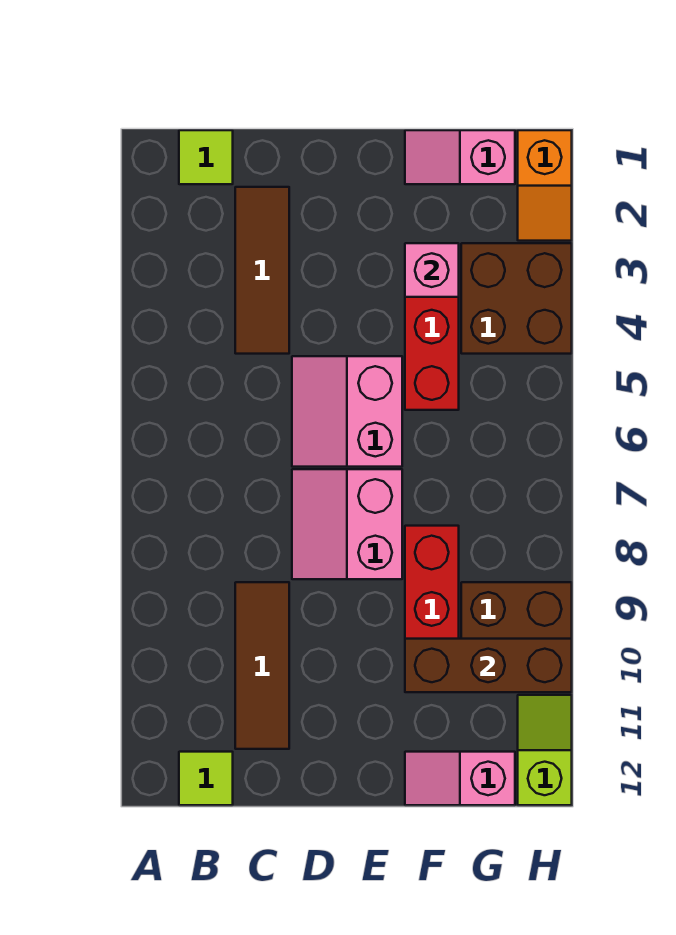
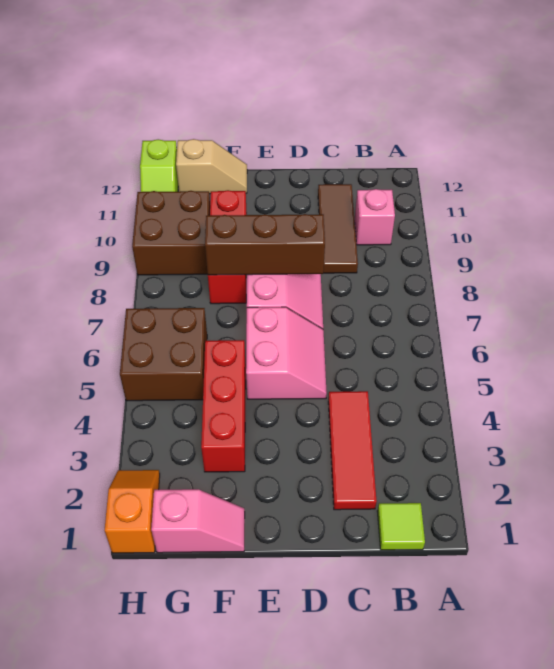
lime 1x1 tile [179,752,233,805] -> none
brown 1x3 tile [235,187,289,354] -> red 1x3 tile [328,391,377,510]
pink 1x1 brick [405,243,459,297] -> pink 1x1 brick moved to [355,189,395,245]
brown 1x3 brick [405,639,572,692] -> brown 1x3 brick moved to [205,214,325,275]
pink 1x2 slope [405,752,515,805] -> tan 1x2 slope [176,139,247,194]
brown 2x2 brick [461,243,572,354] -> brown 2x2 brick moved to [120,308,207,401]

